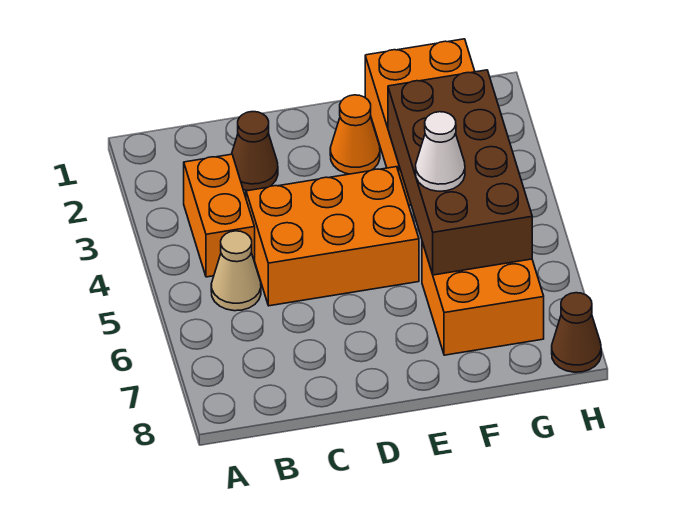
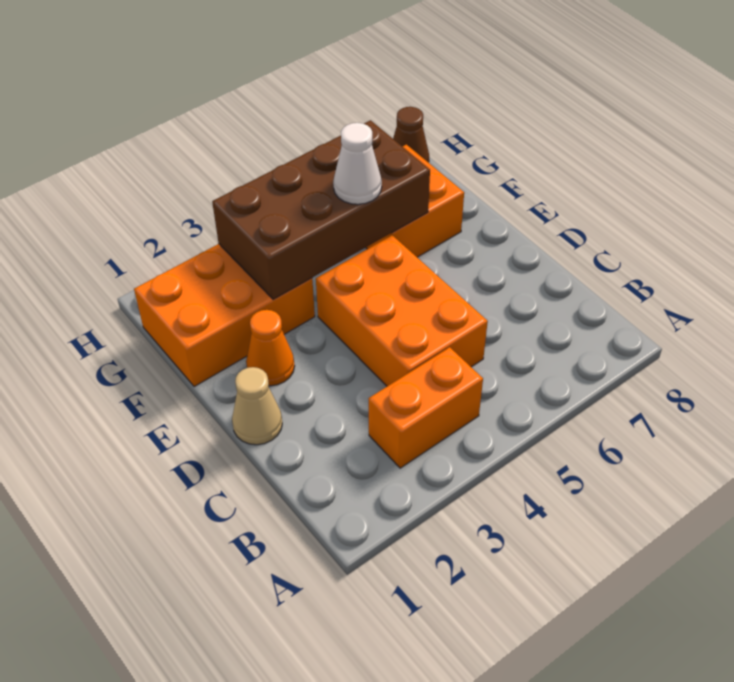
tan 1x1 cone [211,231,261,311] -> tan 1x1 cone moved to [232,367,282,445]
brown 1x1 cone [232,112,278,191] -> none

